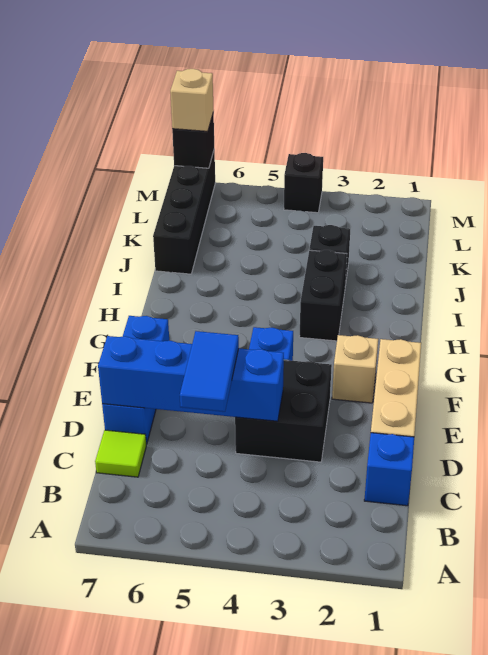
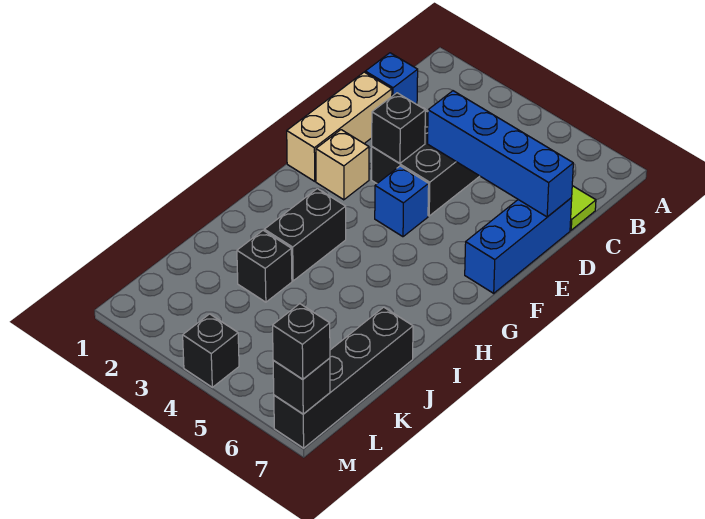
blue 1x2 tile [180,331,239,412] -> none
none -> black 1x1 brick [372,93,425,163]
tan 1x1 brick [170,69,214,131] -> black 1x1 brick [273,304,330,379]

